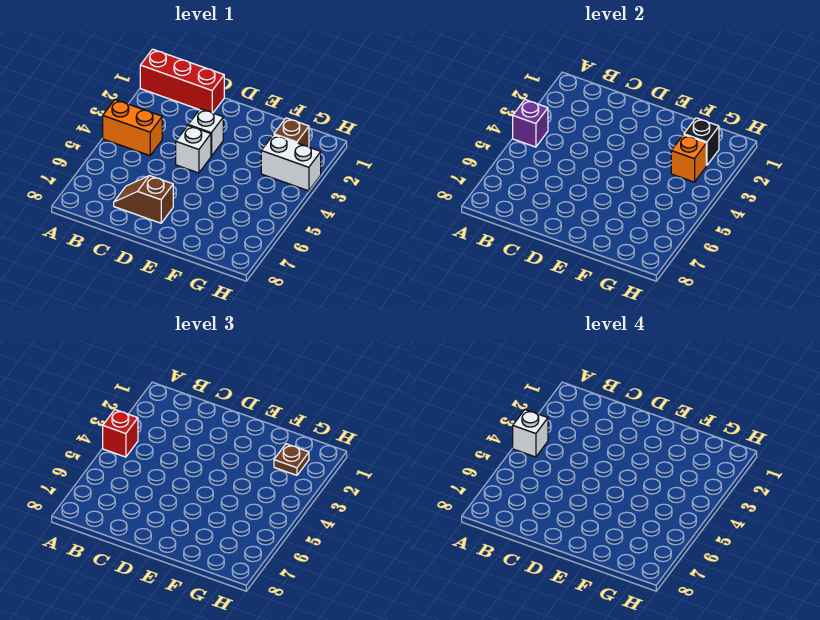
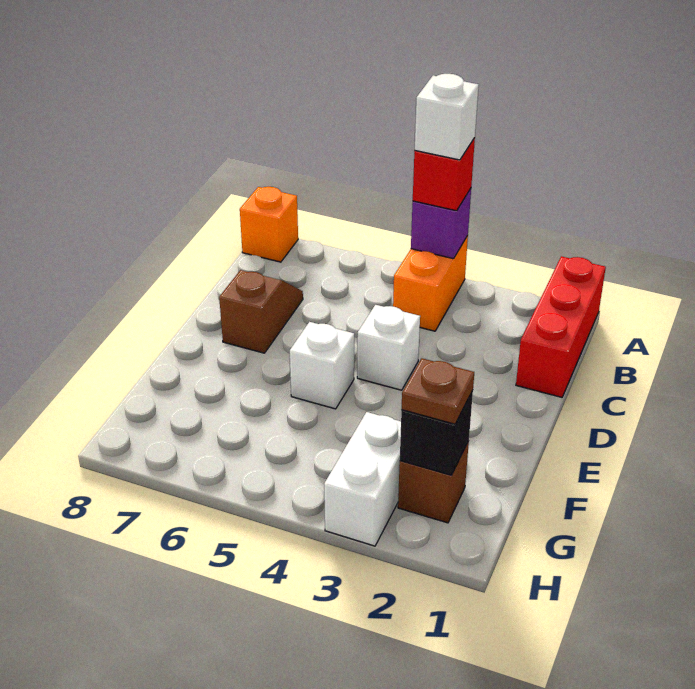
white 1x1 brick [188,109,223,156] -> white 1x1 brick moved to [290,322,354,409]
orange 1x1 brick [671,135,706,182] -> orange 1x1 brick moved to [240,187,298,262]

